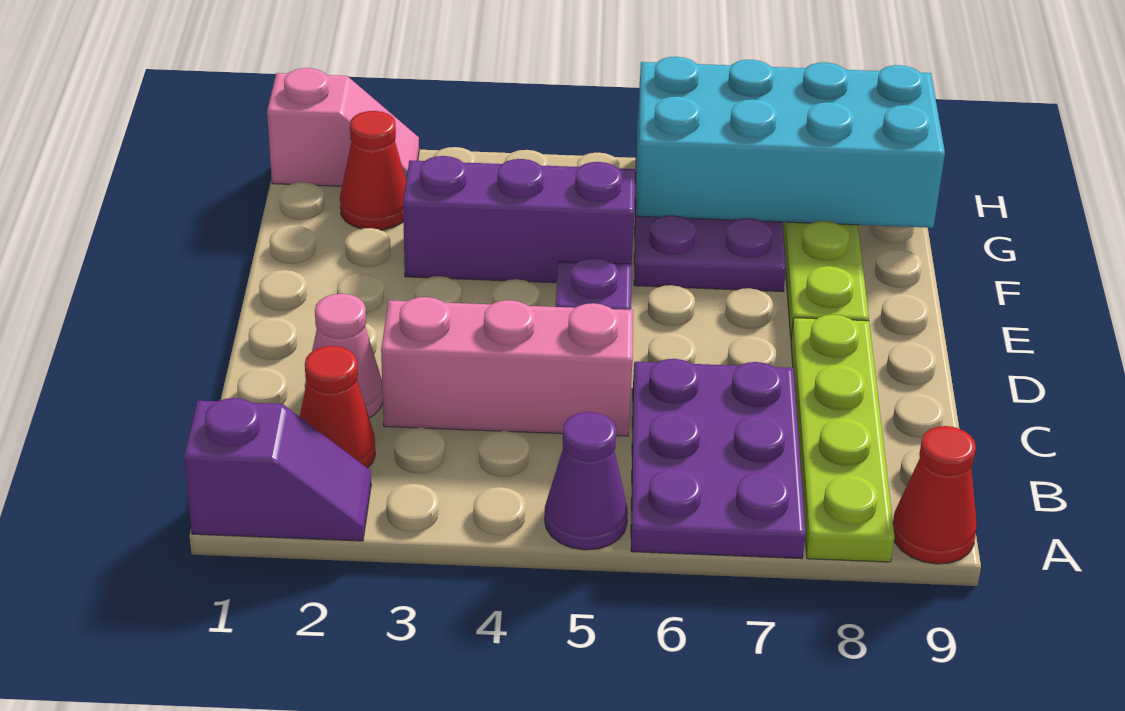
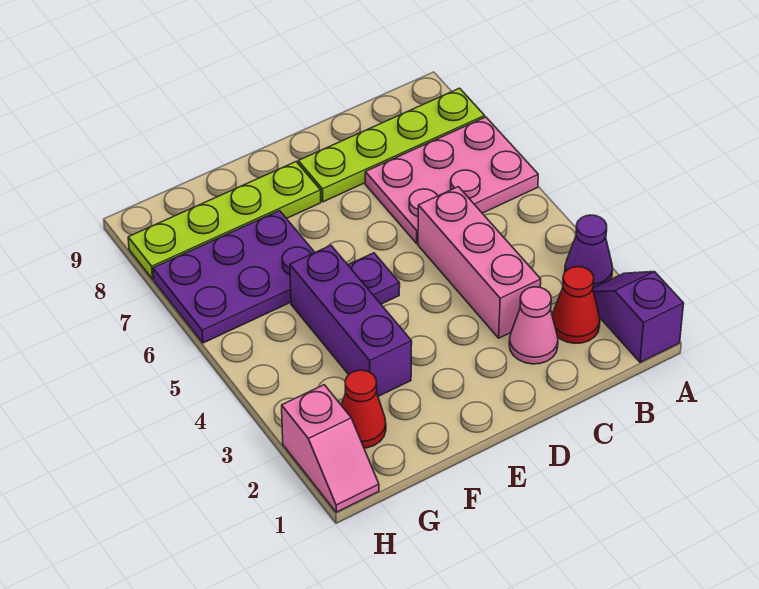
purple 1x1 cone [545,412,628,550] -> purple 1x1 cone moved to [565,215,613,288]
purple 2x3 plate [631,359,806,559] -> pink 2x3 plate [365,117,538,243]
red 1x1 cone [893,426,977,564] -> none
cyan 2x4 brick [636,57,945,228] -> none
pink 1x2 slope [267,68,419,186] -> pink 1x2 slope turned to [282,385,379,512]

